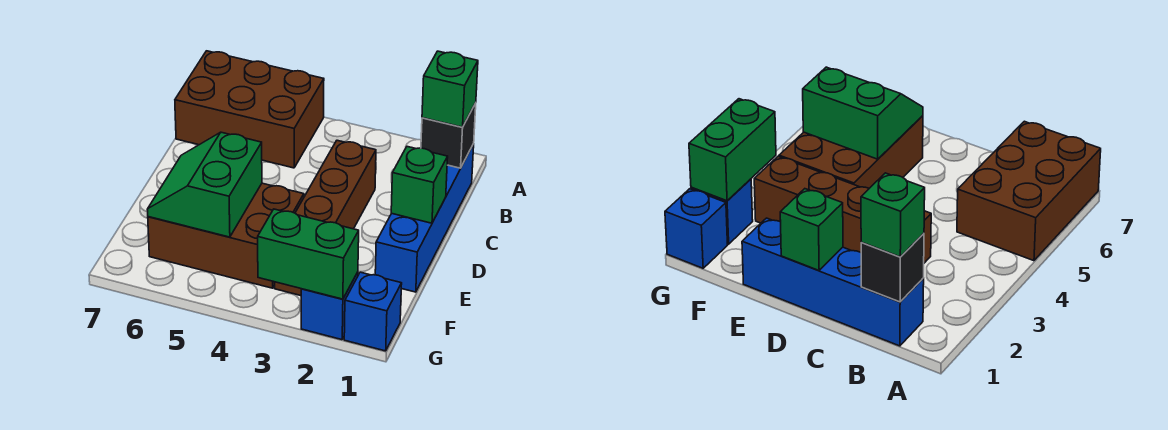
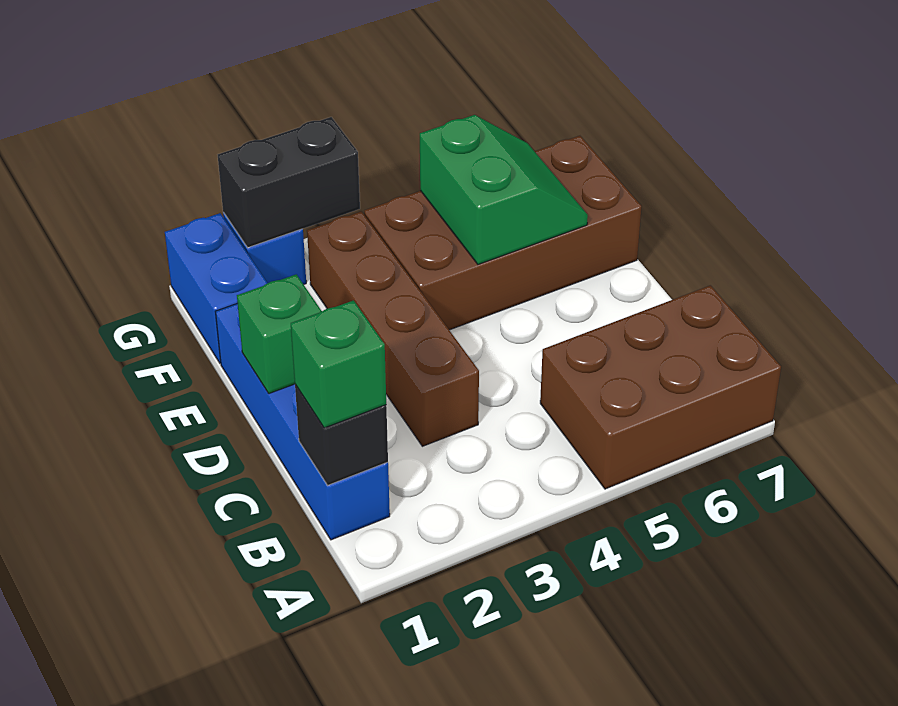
brown 2x3 brick [148,183,304,288] -> brown 2x4 brick [364,136,641,330]
blue 1x1 brick [344,272,402,351] -> blue 1x2 brick [165,213,267,363]
green 1x2 brick [258,209,359,299] -> black 1x2 brick [218,117,360,248]

